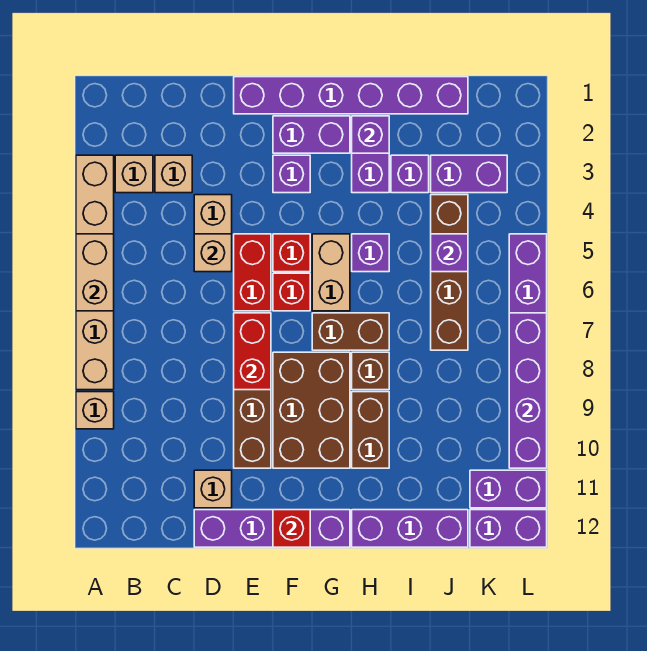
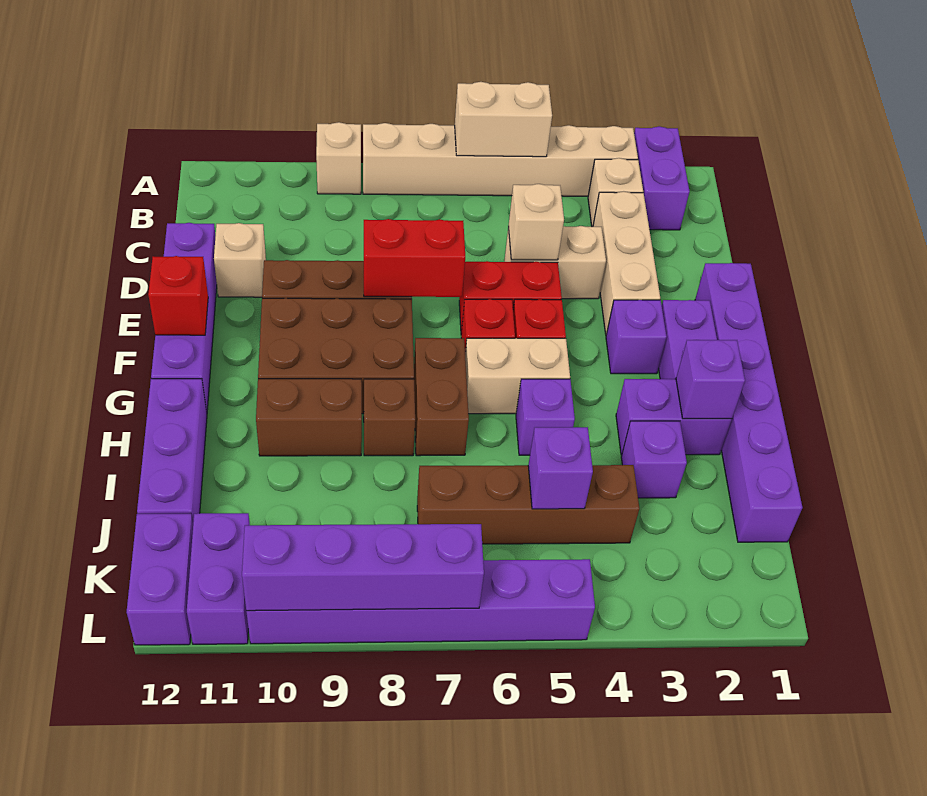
tan 1x1 brick [155,155,192,193] -> tan 1x3 brick [593,191,660,335]
purple 1x2 brick [431,155,507,193] -> purple 1x2 brick moved to [634,126,690,230]

